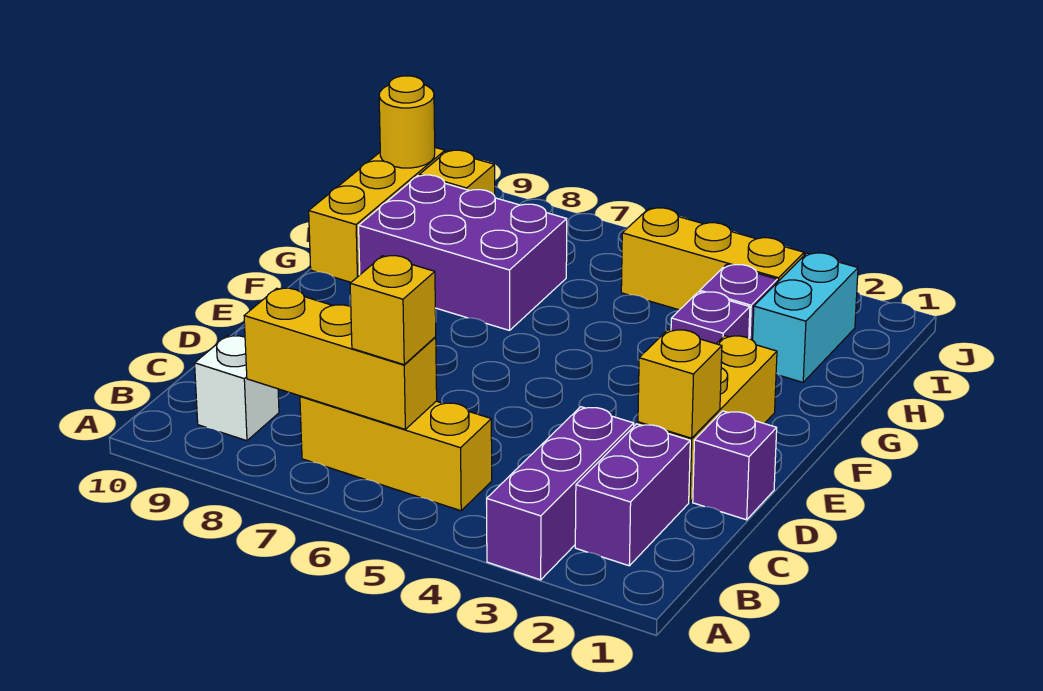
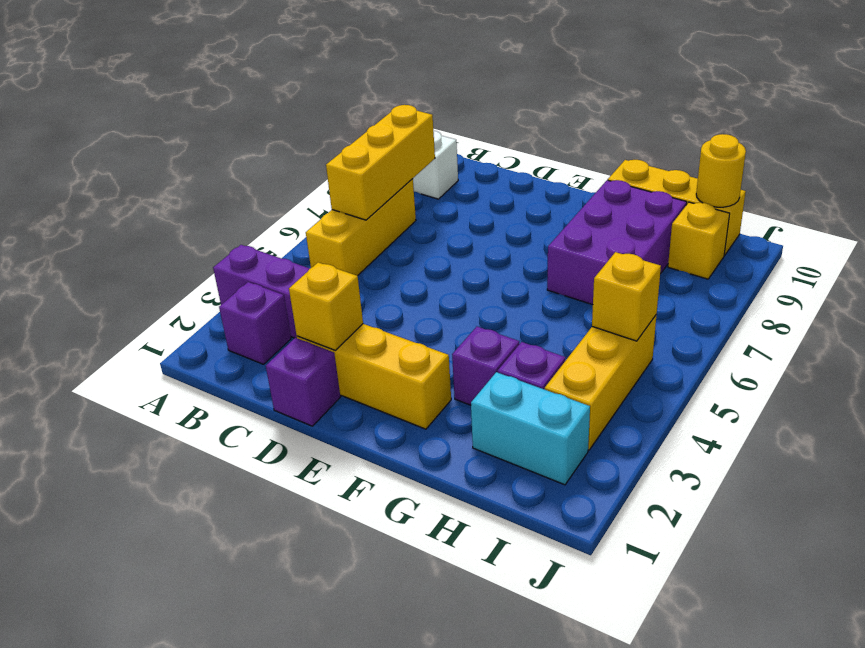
purple 1x2 brick [575,424,690,566] -> purple 1x1 brick [219,282,291,364]
yellow 1x1 brick [350,256,436,365] -> yellow 1x1 brick moved to [592,252,661,341]

